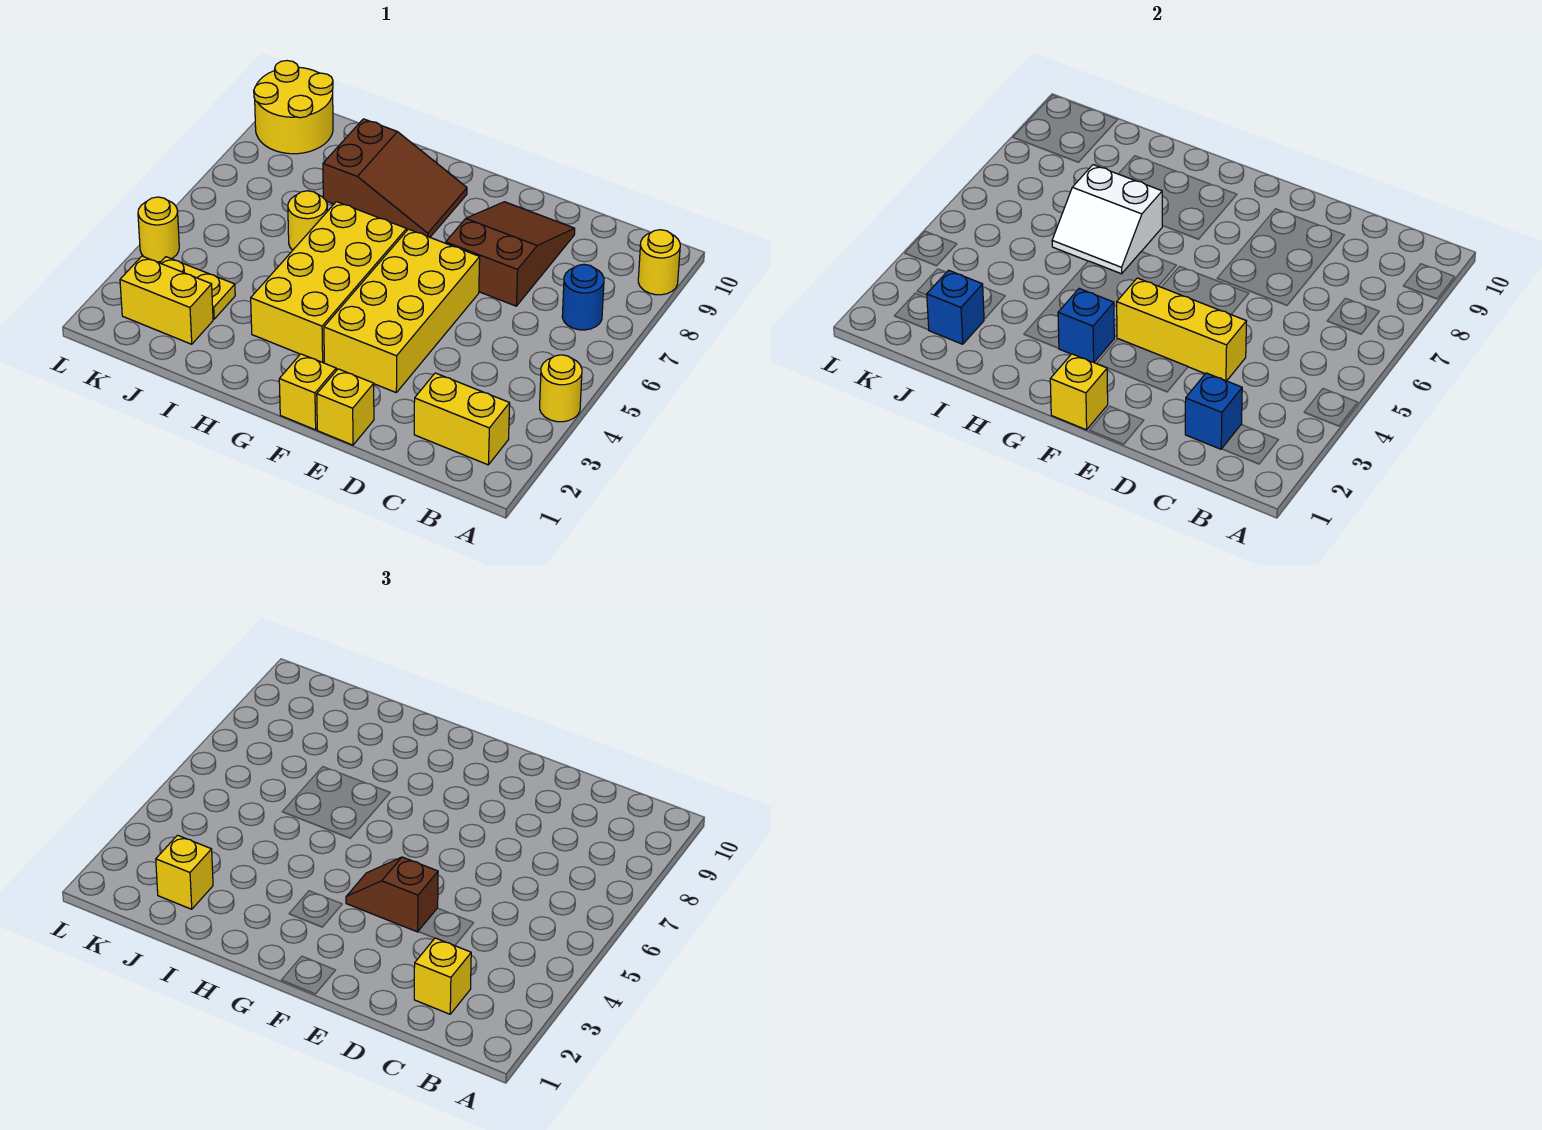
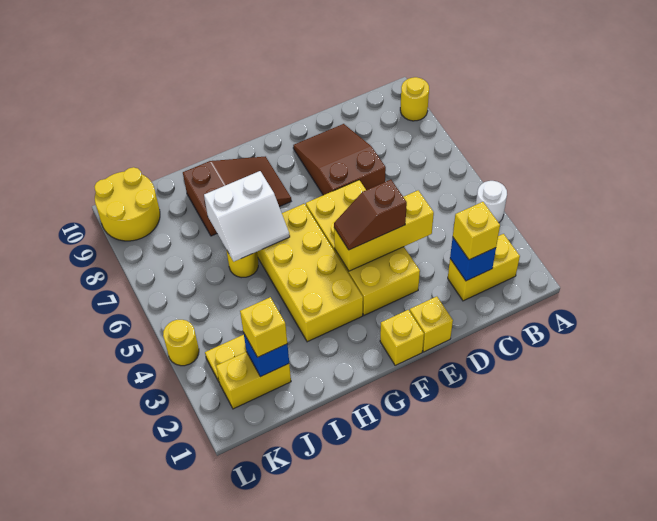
yellow 1x1 round brick [540,355,582,422] -> white 1x1 round brick [476,181,507,223]
blue 1x1 round brick [562,264,604,330] -> none
yellow 1x1 brick [1050,354,1108,430] -> none
blue 1x1 brick [1058,289,1115,362] -> none

